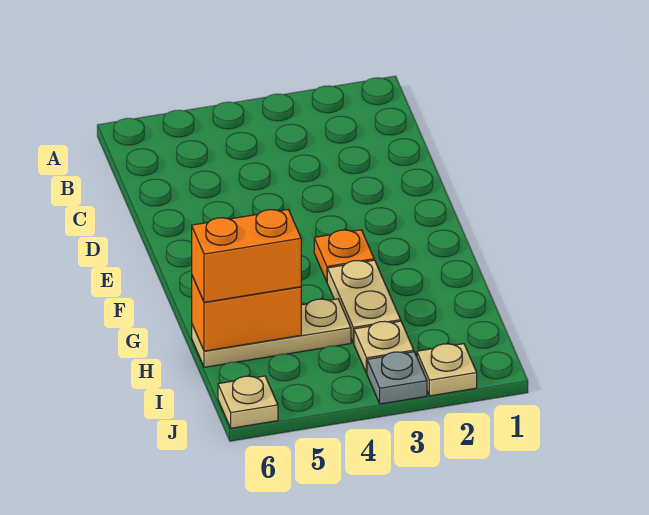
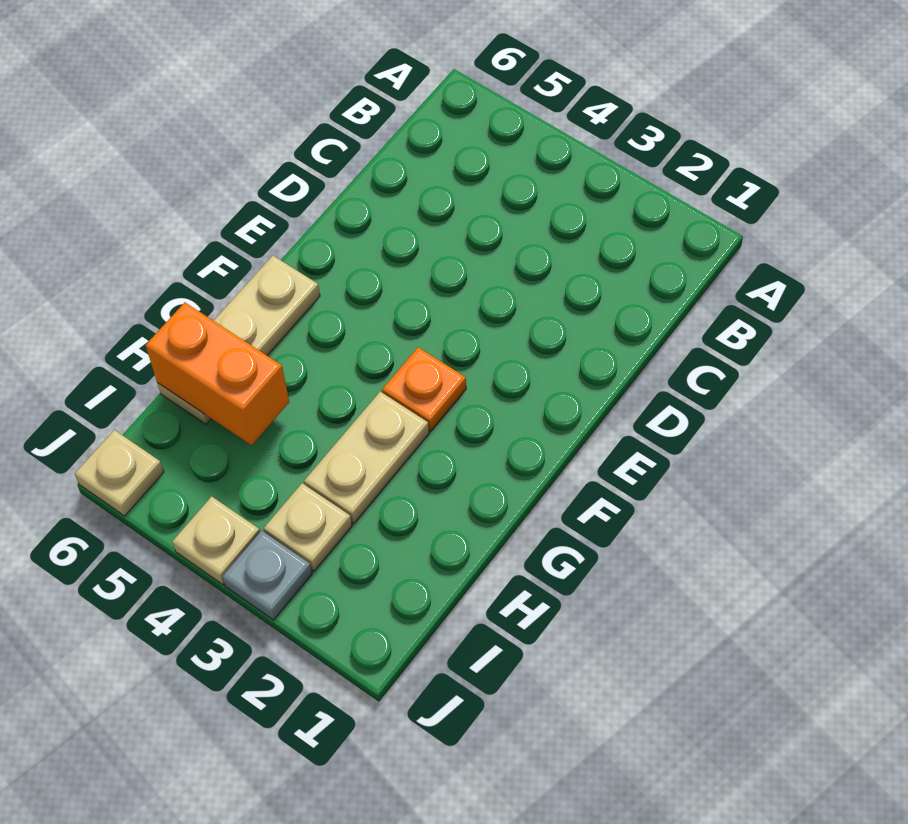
tan 1x3 plate [192,299,351,367] -> tan 1x3 plate turned to [157,256,320,424]
orange 1x2 brick [192,210,301,302] -> none
tan 1x1 plate [417,344,477,396] -> tan 1x1 plate moved to [172,496,260,585]

